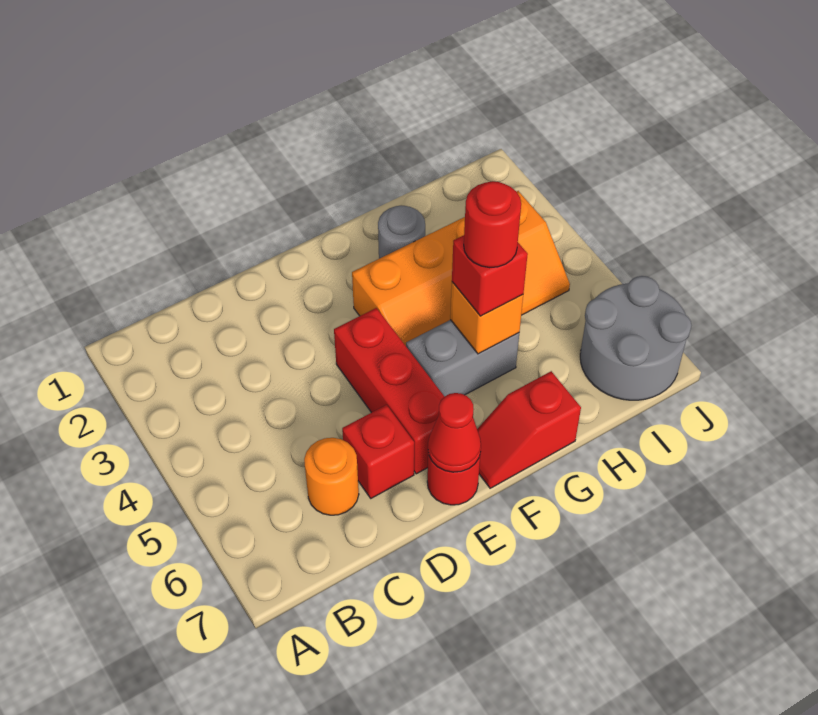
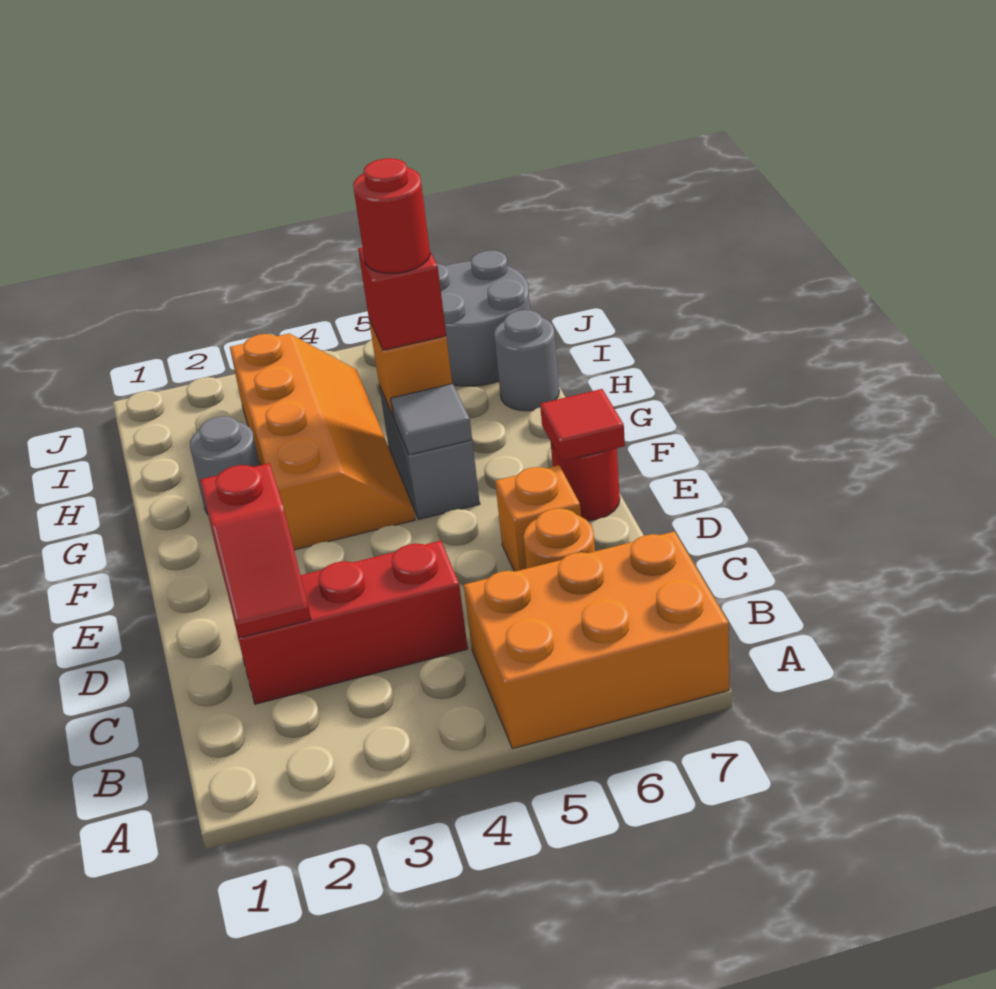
none -> orange 2x3 brick [464,531,730,749]
red 1x1 brick [342,405,414,498] -> orange 1x1 brick [495,465,581,571]
red 1x3 brick [334,308,444,474] -> red 1x3 brick moved to [232,541,468,704]
red 1x1 cone [428,393,481,472] -> red 1x1 tile [540,389,625,461]
none -> grey 1x1 tile [391,384,472,455]
red 1x2 slope [477,371,581,488] -> red 1x2 slope moved to [200,463,311,638]
none -> grey 1x1 round brick [494,310,559,411]

